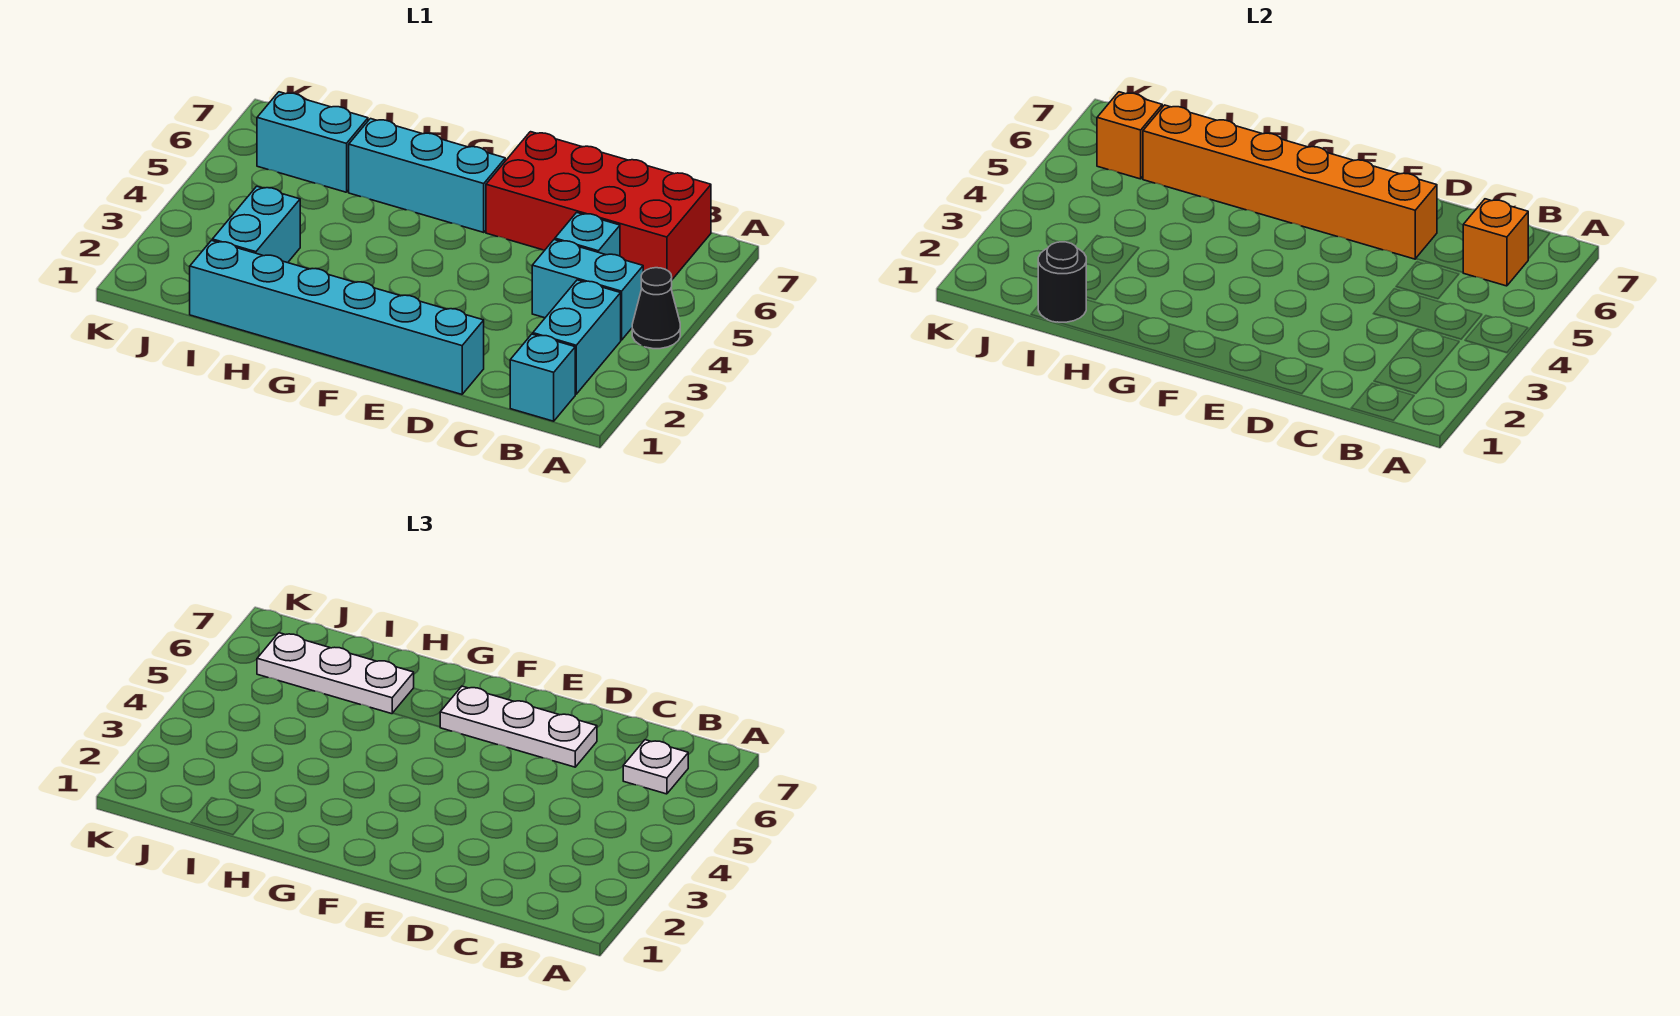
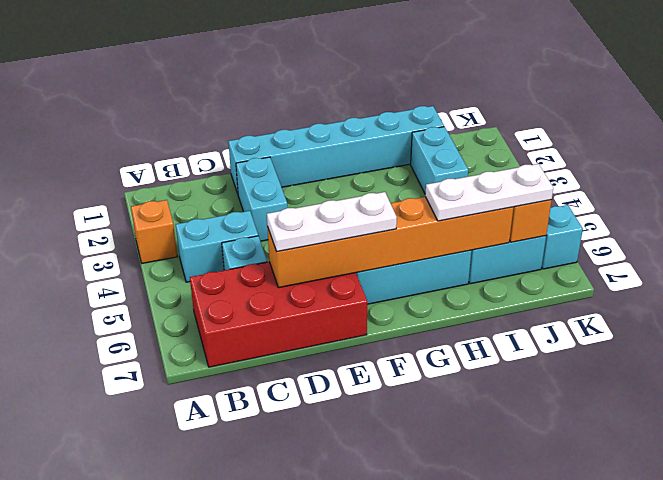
black 1x1 cone [632,268,680,349] -> none
cyan 1x1 brick [510,334,575,421] -> cyan 1x1 brick moved to [542,205,583,269]
cyan 1x2 brick [533,280,621,394] -> cyan 1x2 brick moved to [236,157,287,241]
orange 1x1 brick [1463,199,1528,286] -> orange 1x1 brick moved to [131,200,177,263]
white 1x1 plate [623,740,688,794] -> none
black 1x1 round brick [1038,242,1086,322] -> none

